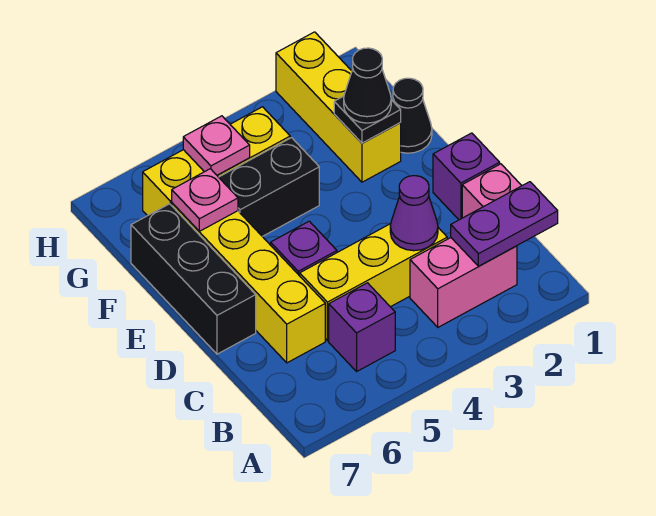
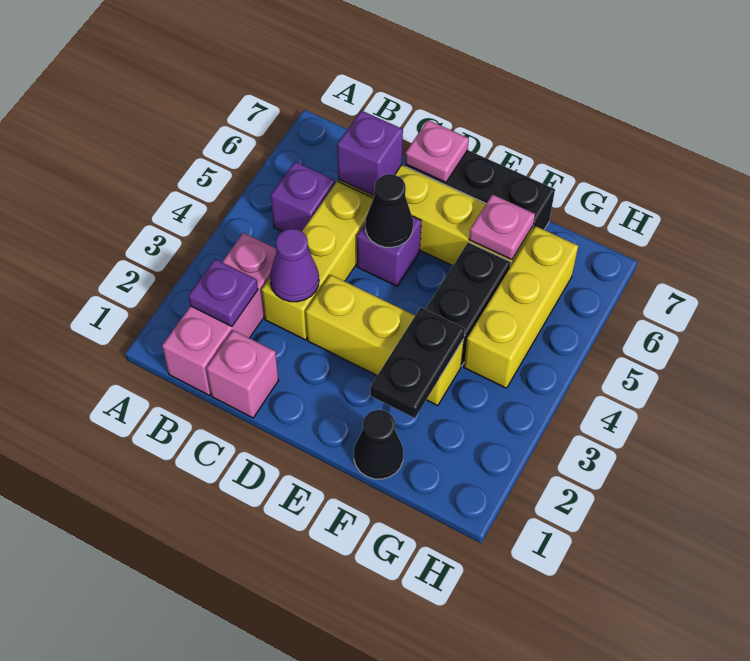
purple 1x2 plate [451,182,558,266] -> purple 1x1 plate [188,259,258,326]
pink 1x2 brick [410,238,517,327] -> pink 1x3 brick [162,233,277,395]
purple 1x1 brick [433,133,500,220] -> purple 1x1 brick moved to [337,111,403,196]
yellow 1x3 brick [276,32,401,182] -> yellow 1x3 brick moved to [306,275,464,406]
black 1x1 plate [334,96,401,143] -> black 1x2 plate [370,308,465,418]
black 1x1 cone [344,48,391,123] -> black 1x1 cone moved to [365,174,413,248]
pink 1x1 plate [183,116,250,175] -> pink 1x1 plate moved to [405,120,469,183]

